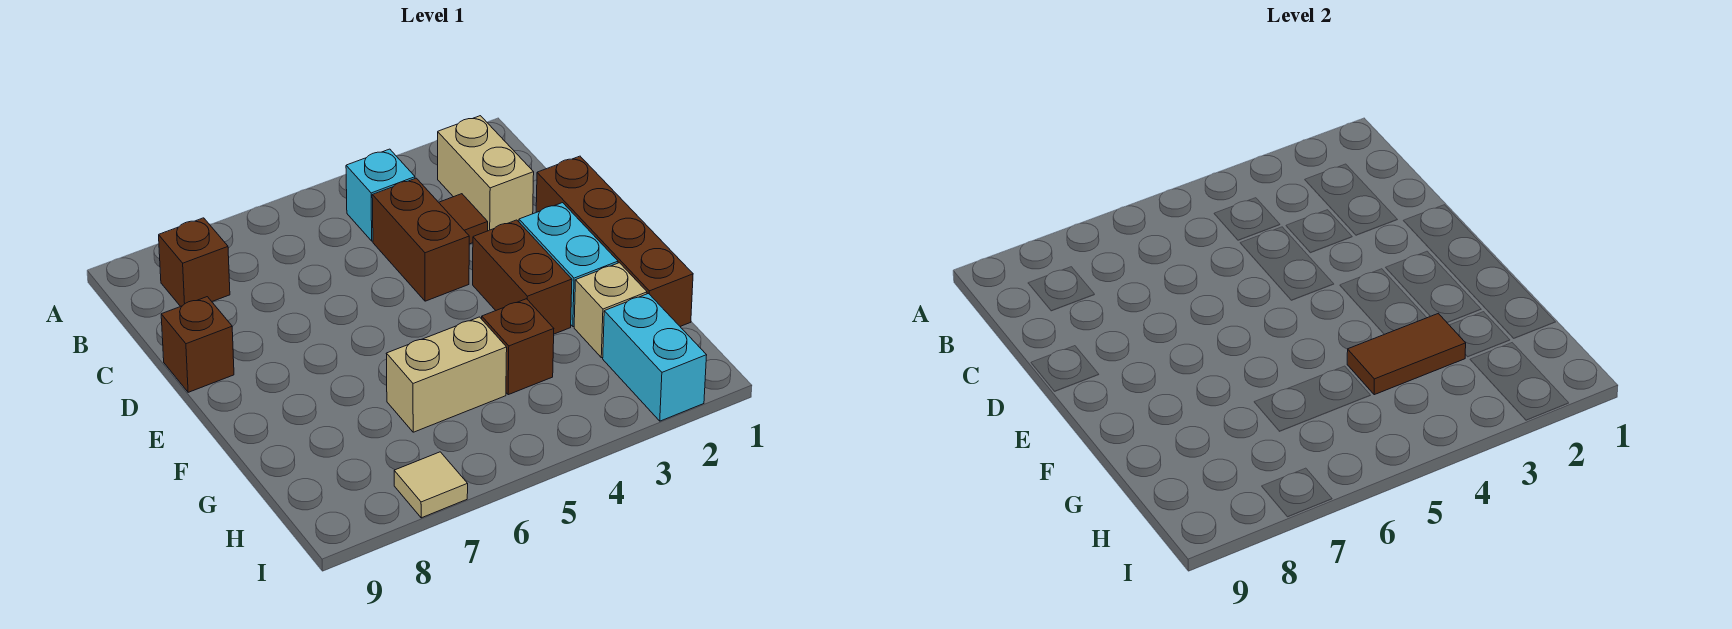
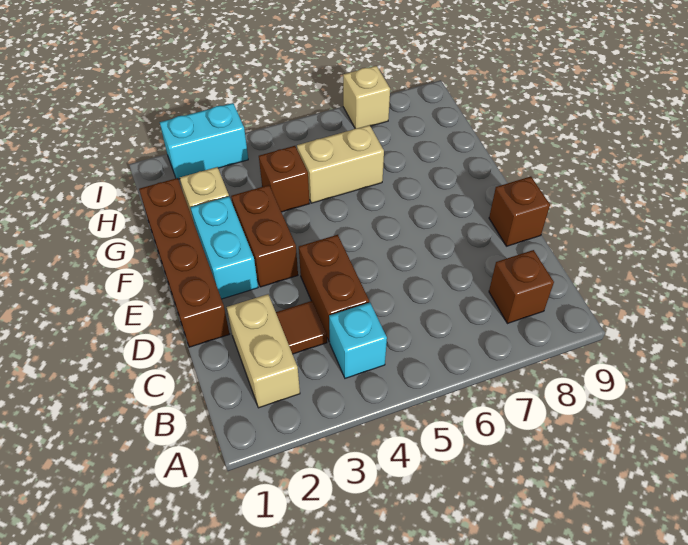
brown 1x2 tile [1347,313,1466,395] -> none
cyan 1x2 brick [603,294,707,421] -> cyan 1x2 brick turned to [160,103,248,179]
tan 1x1 tile [394,452,468,518] -> tan 1x1 brick [343,66,390,129]

